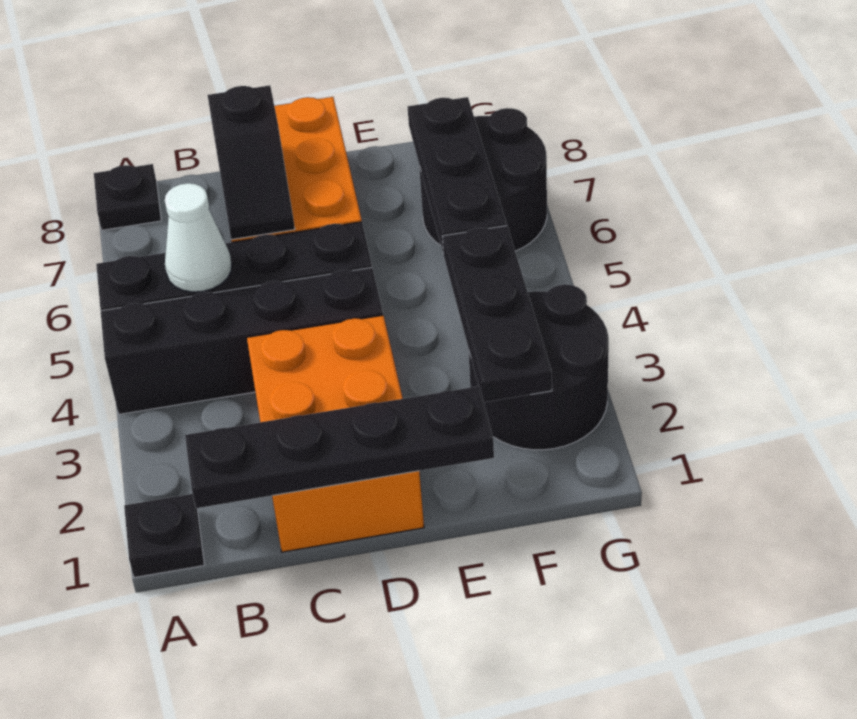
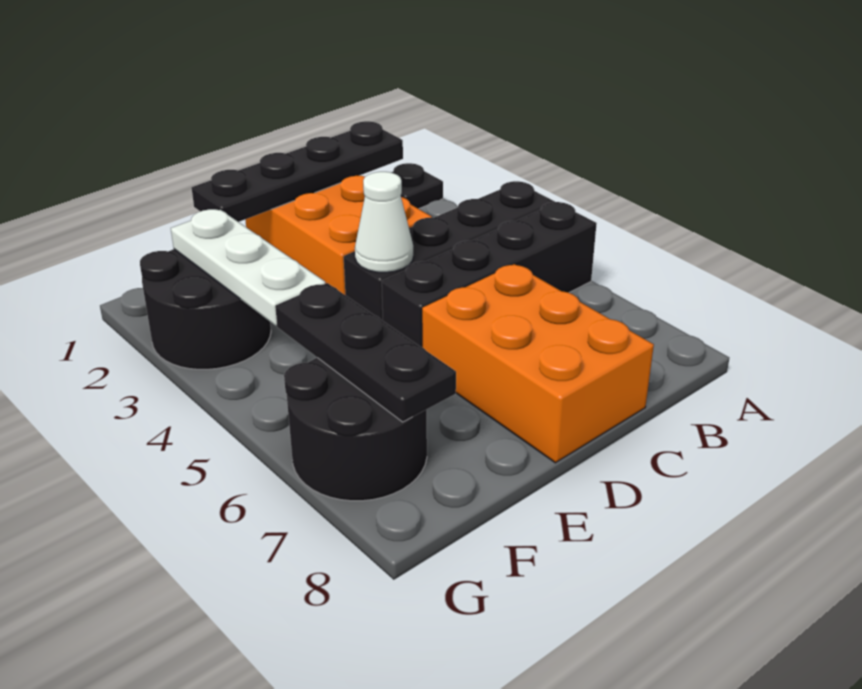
black 1x1 plate [94,164,161,230] -> none
white 1x1 cone [165,183,232,292] -> white 1x1 cone moved to [355,172,413,272]
black 1x2 slope [208,85,295,239] -> none
black 1x3 plate [442,226,552,402] -> white 1x3 plate [171,209,325,326]

